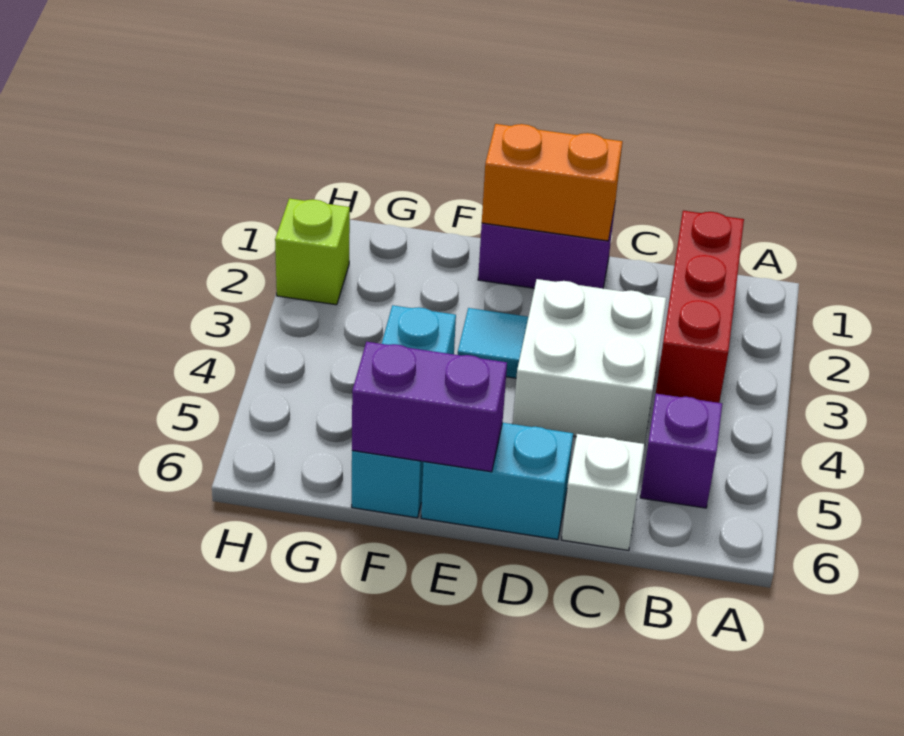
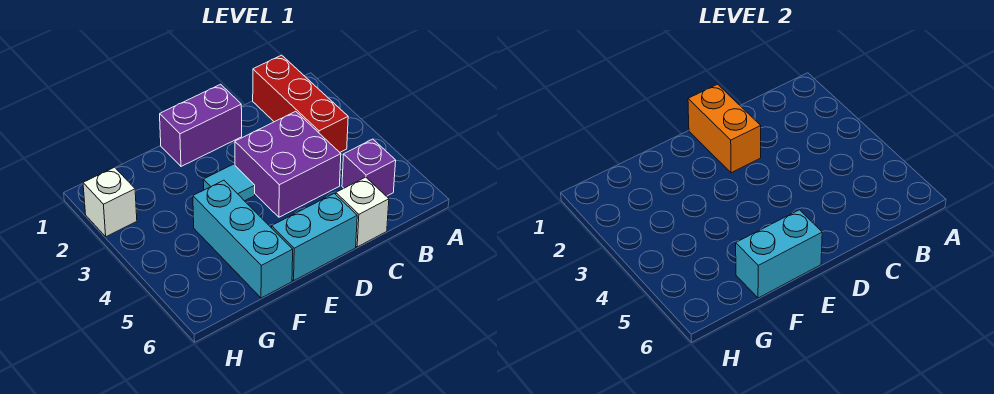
white 2x2 brick [513,279,666,446] -> purple 2x2 brick [235,111,341,217]
orange 1x2 brick [482,124,622,241] -> orange 1x2 brick turned to [688,84,761,173]
purple 1x2 brick [352,342,507,472] -> cyan 1x2 brick [736,210,822,298]
lime 1x1 brick [275,198,350,305] -> white 1x1 brick [83,167,137,237]

